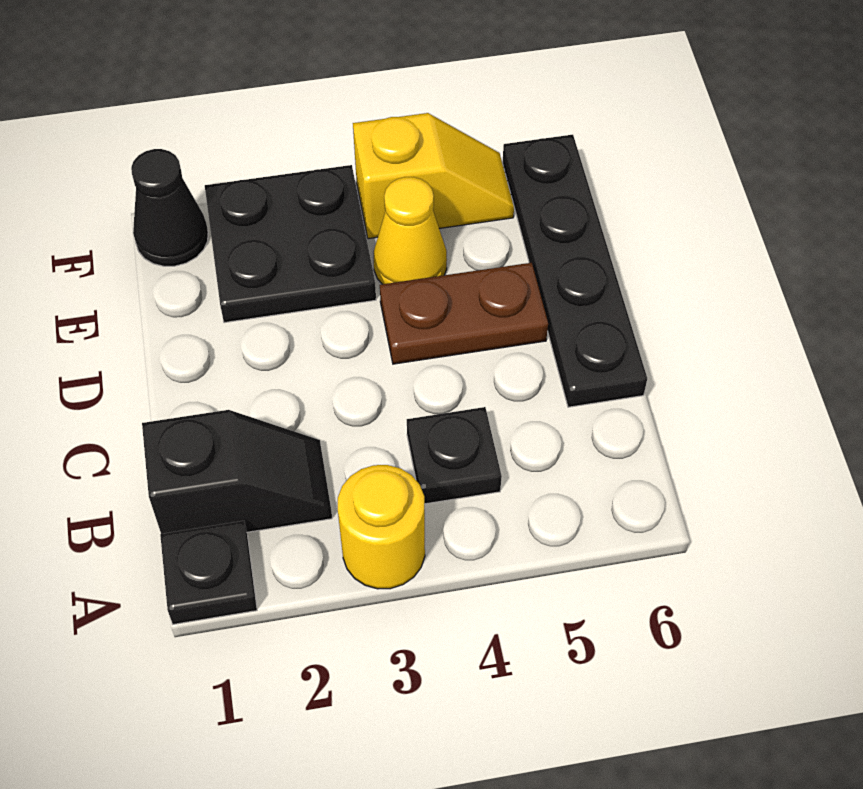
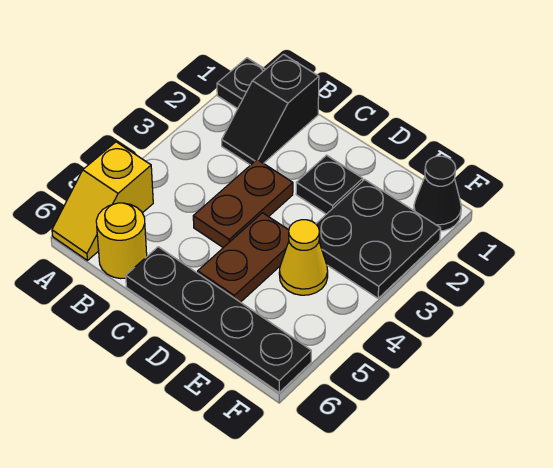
yellow 1x1 round brick [338,465,425,589] -> yellow 1x1 round brick moved to [96,203,147,279]
black 1x1 plate [407,407,502,504] -> black 1x1 plate moved to [296,155,363,214]
none -> brown 1x2 plate [193,160,293,248]
yellow 1x2 slope [353,113,514,239] -> yellow 1x2 slope moved to [52,142,153,260]

